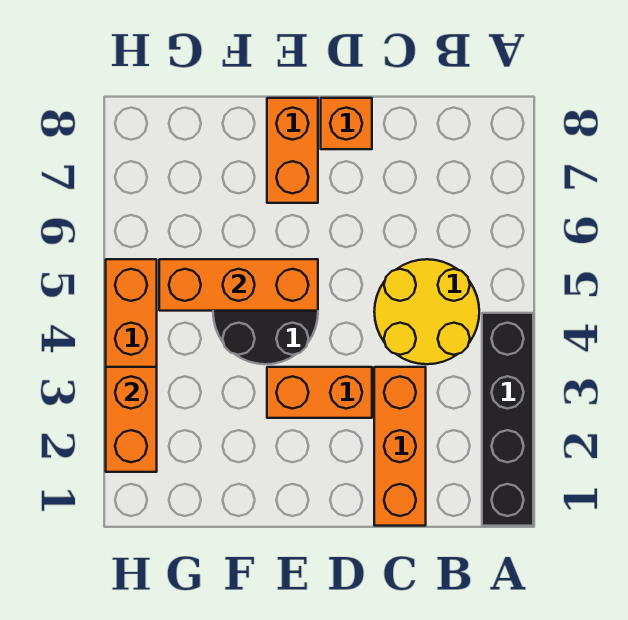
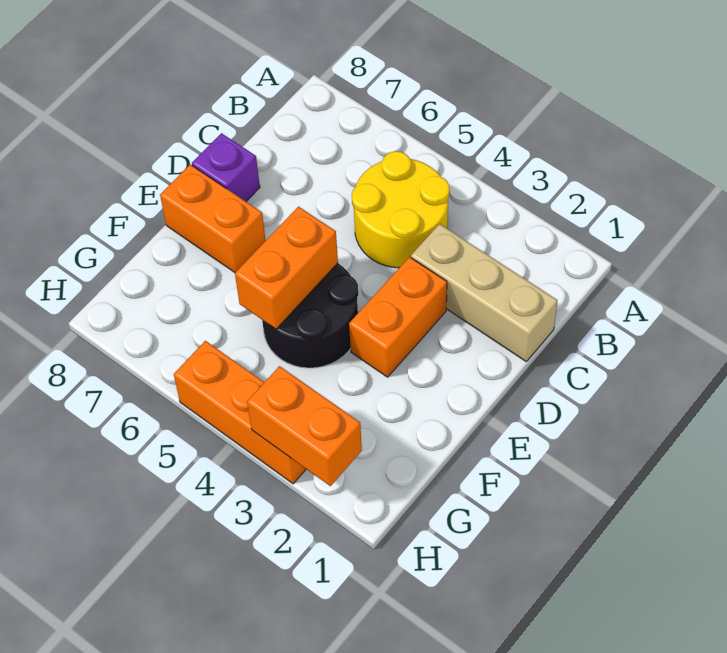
black 1x4 brick [482,313,533,526] -> none
orange 1x3 brick [374,367,426,526] -> tan 1x3 brick [411,224,557,361]
orange 1x1 brick [321,98,372,149] -> purple 1x1 brick [192,133,260,201]
orange 1x3 brick [159,259,318,311] -> orange 1x2 brick [235,207,338,329]

